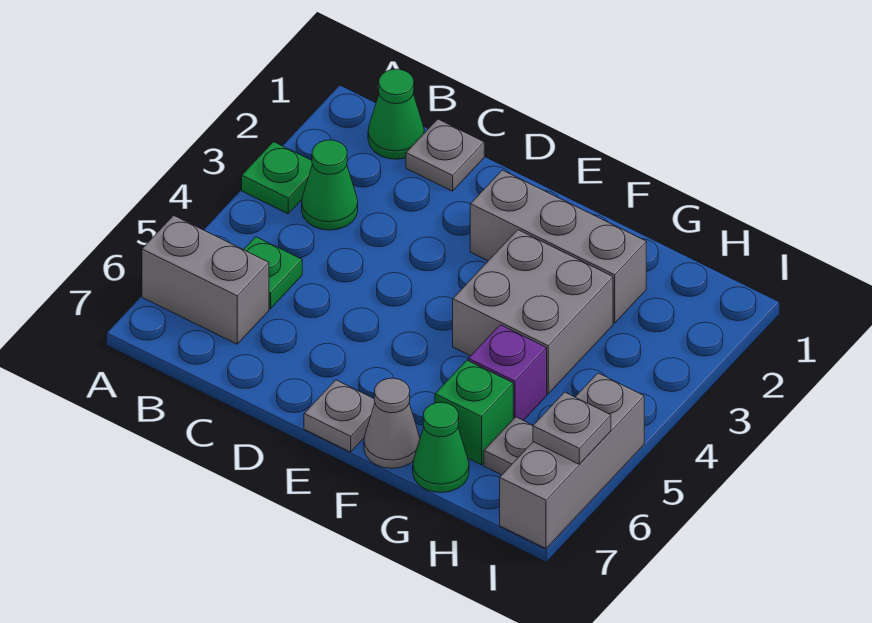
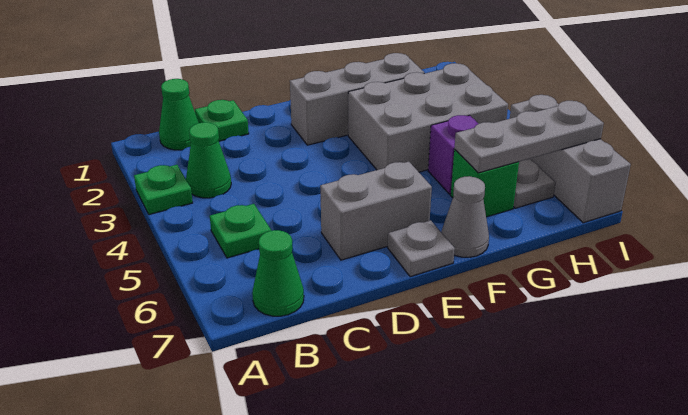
grey 1x2 brick [142,215,269,344] -> grey 1x2 brick moved to [320,162,432,260]
grey 1x1 plate [406,119,484,191] -> green 1x1 plate [195,100,249,141]
grey 2x2 brick [453,230,613,394] -> grey 2x3 brick [348,63,508,172]
green 1x1 cone [413,402,469,493] -> green 1x1 cone moved to [252,230,304,316]
grey 1x1 plate [533,392,611,464] -> grey 1x3 plate [454,101,604,173]

